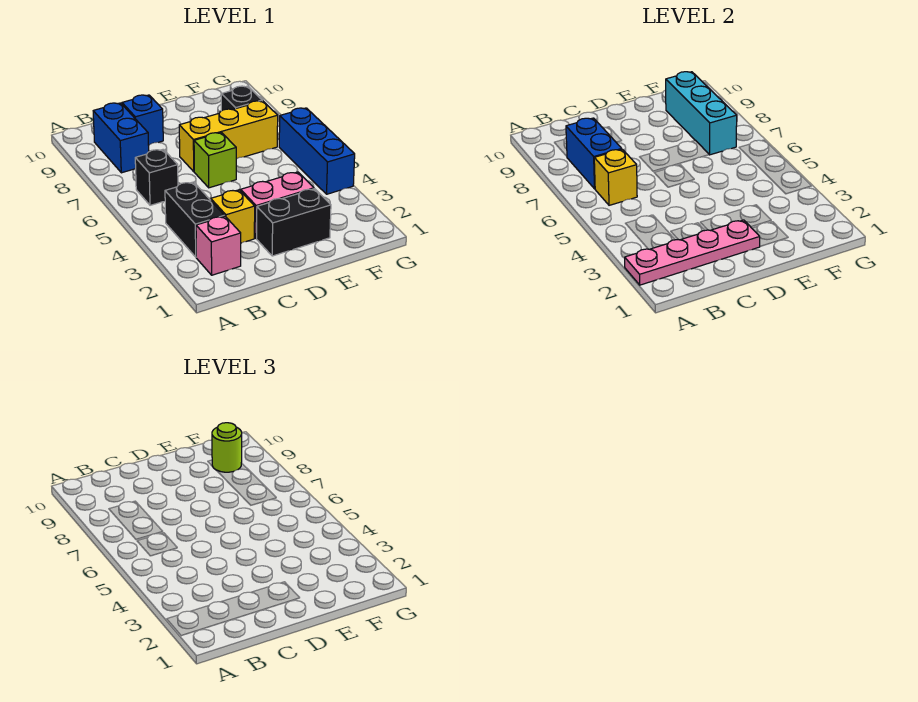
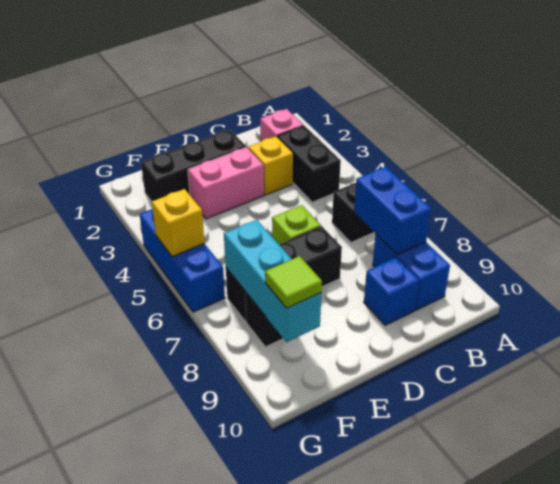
pink 1x4 plate [625,220,760,285] -> none
yellow 1x1 brick [594,149,637,205] -> yellow 1x1 brick moved to [152,189,204,257]
black 1x2 brick [257,189,331,256] -> black 1x3 brick [141,130,246,201]
yellow 1x3 brick [179,101,278,171] -> black 1x3 brick [226,226,342,322]
lime 1x1 round brick [212,423,242,472] -> lime 1x1 tile [265,256,322,308]

